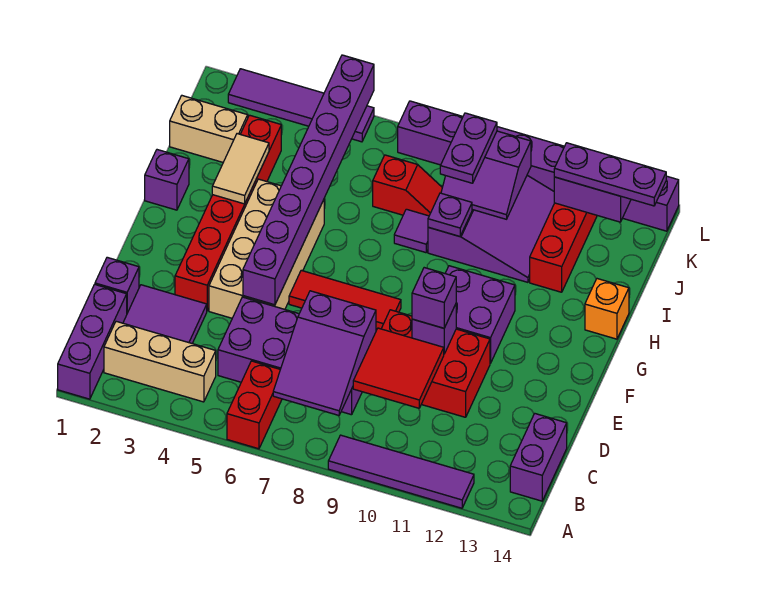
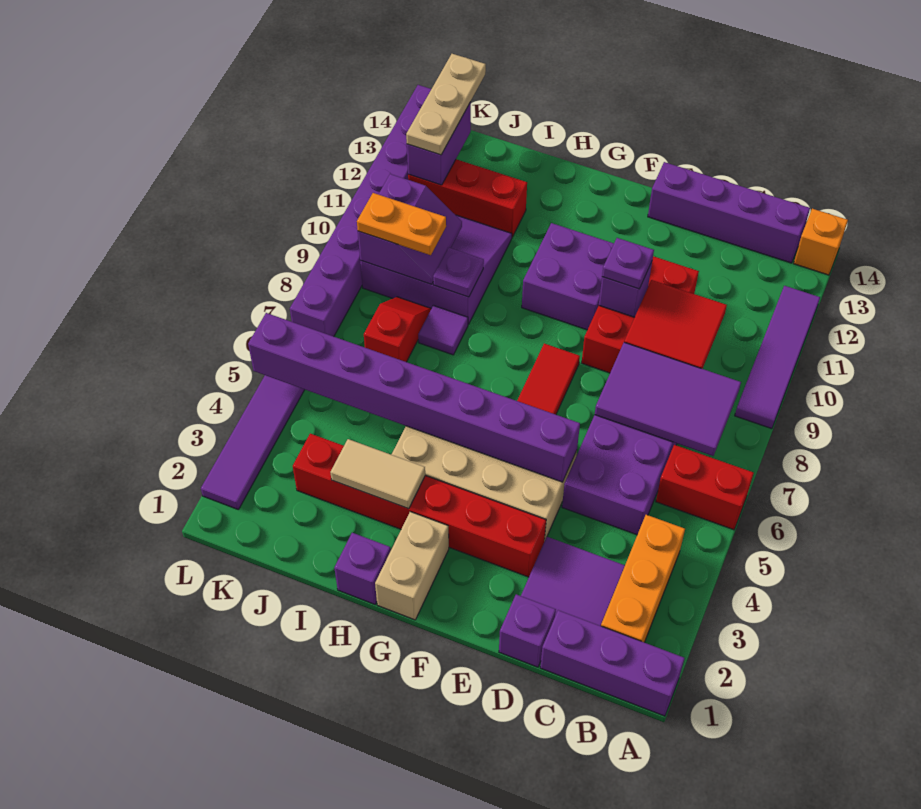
tan 1x3 brick [104,321,216,402] -> orange 1x3 brick [601,515,685,642]
purple 2x3 slope [273,291,376,415] -> purple 2x3 tile [595,342,741,456]
purple 1x2 brick [510,414,567,501] -> purple 1x4 brick [648,162,810,263]
purple 1x1 brick [412,268,456,328] -> purple 1x1 plate [602,238,654,289]
orange 1x1 brick [585,279,629,339] -> orange 1x1 brick moved to [794,209,848,275]
tan 1x2 brick [170,96,248,162] -> tan 1x2 brick moved to [375,512,449,620]
purple 1x2 plate [440,113,497,183] -> orange 1x2 plate [357,193,446,255]
purple 1x3 plate [554,143,666,206] -> tan 1x3 plate [406,54,486,155]

